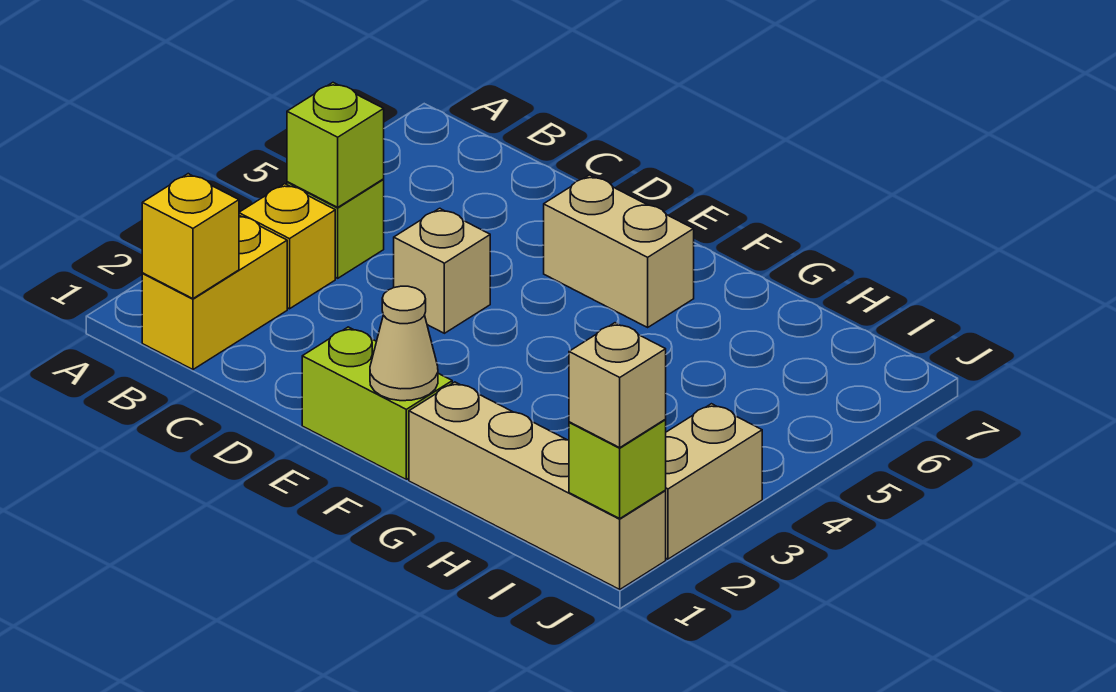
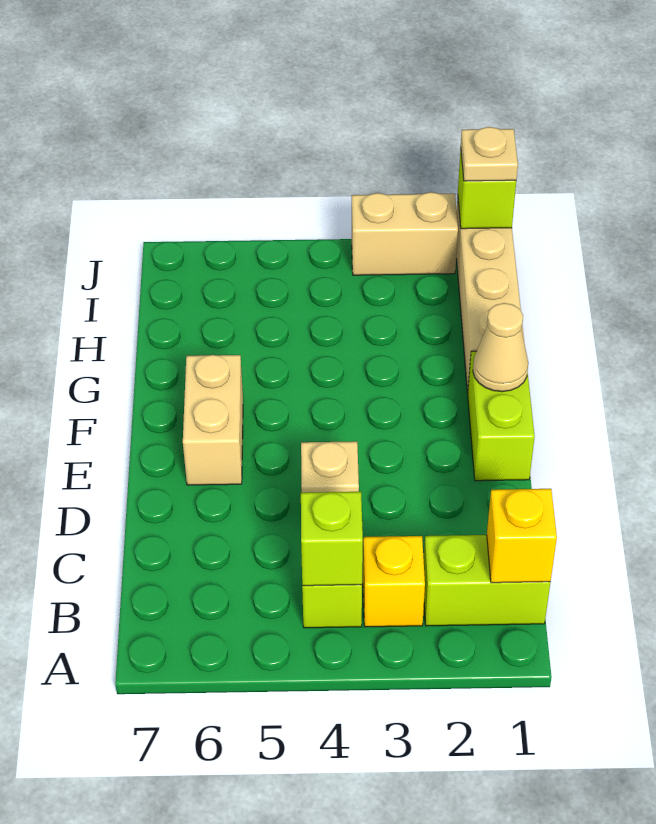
yellow 1x2 brick [142,216,287,370] -> lime 1x2 brick [424,535,550,626]
tan 1x1 brick [569,323,666,448] -> tan 1x1 plate [461,127,518,181]

